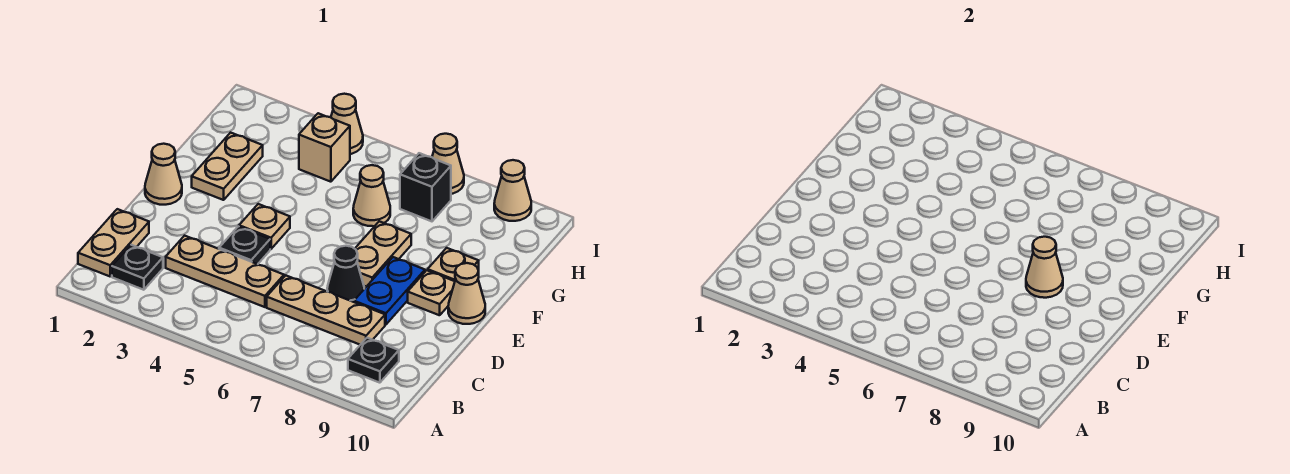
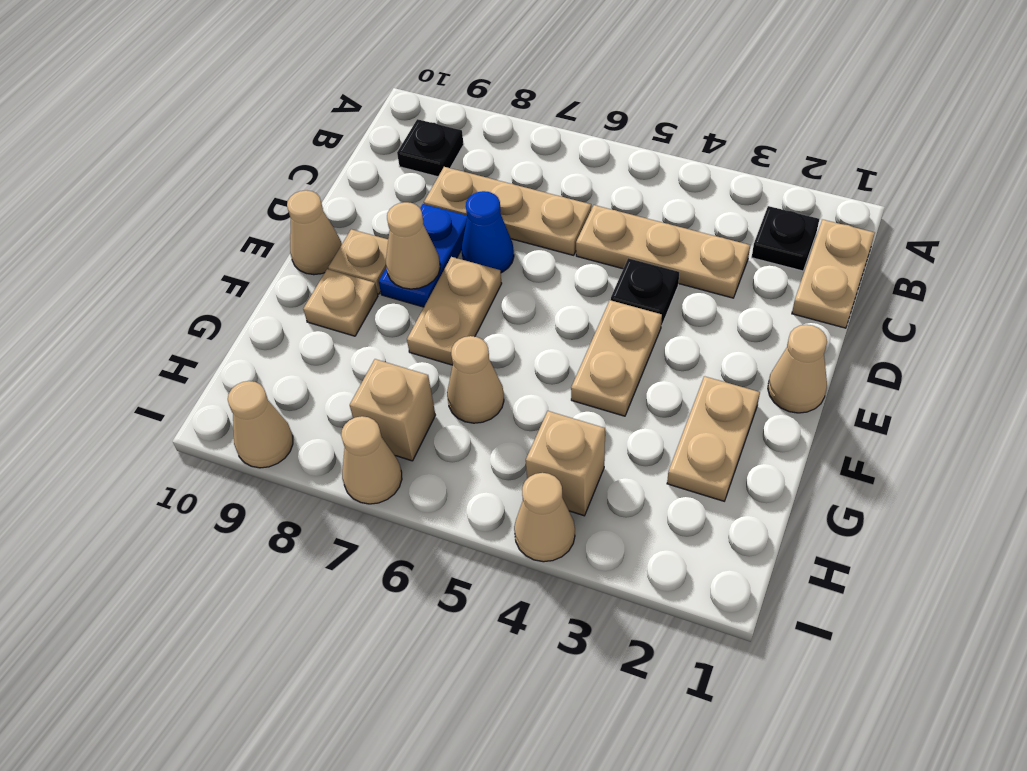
black 1x1 cone [327,246,364,302] -> blue 1x1 cone [461,191,514,273]
tan 1x1 plate [239,204,290,249] -> tan 1x2 plate [571,300,662,416]
black 1x1 brick [400,153,451,221] -> tan 1x1 brick [350,359,435,461]

